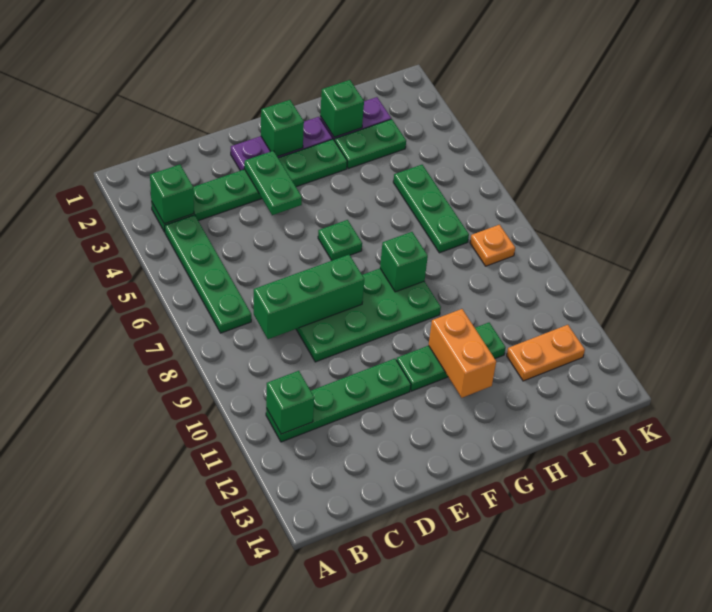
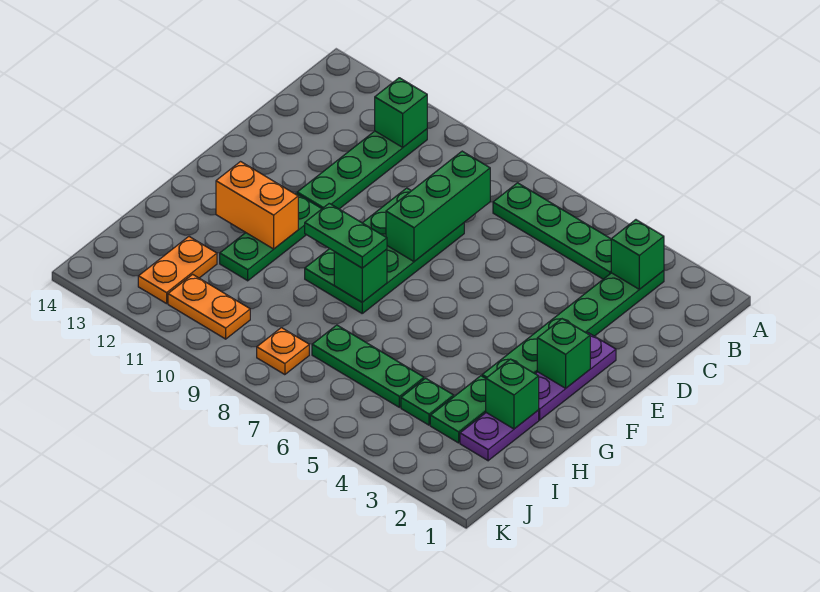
green 1x2 plate [244,151,302,215] -> green 1x2 plate moved to [305,203,387,268]
green 1x1 plate [318,220,362,260] -> green 1x1 plate moved to [401,378,454,425]
none -> orange 1x2 plate [168,274,250,339]

